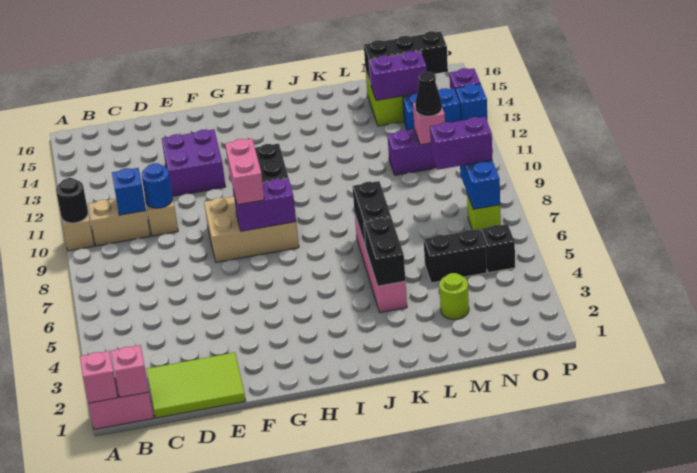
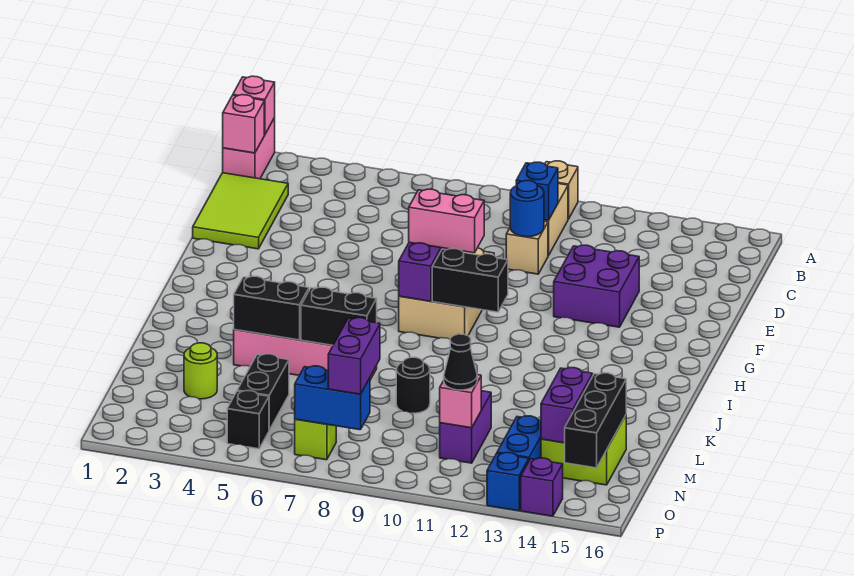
black 1x1 round brick [56,178,88,223] -> black 1x1 round brick moved to [396,357,430,413]

